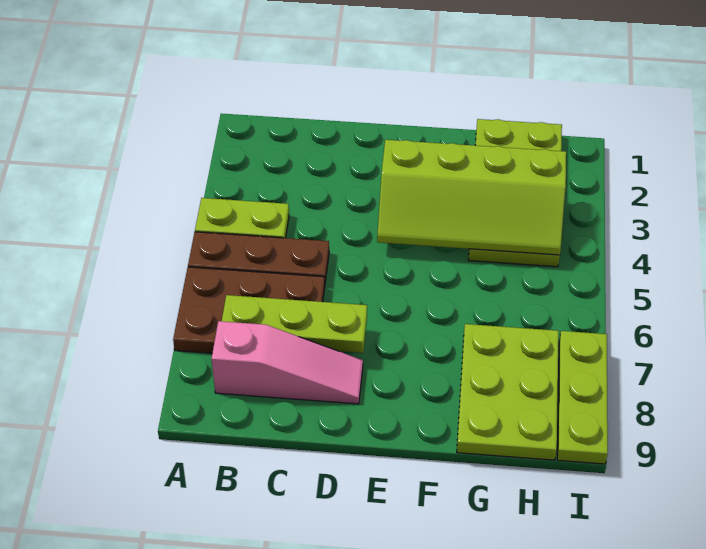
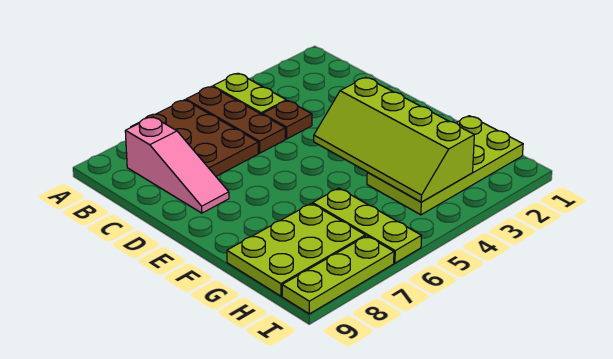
lime 1x3 plate [222,295,367,353] -> lime 1x3 plate moved to [313,188,421,263]
none -> brown 1x1 plate [262,101,312,139]

